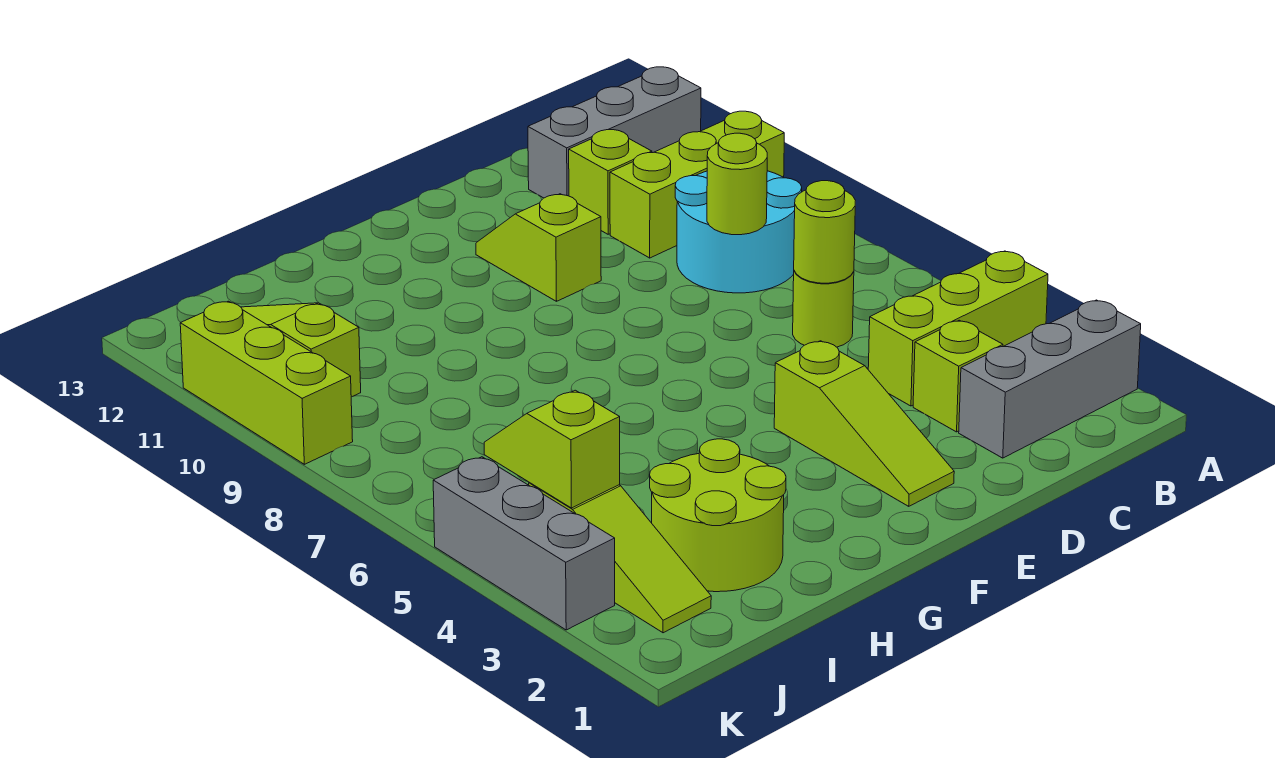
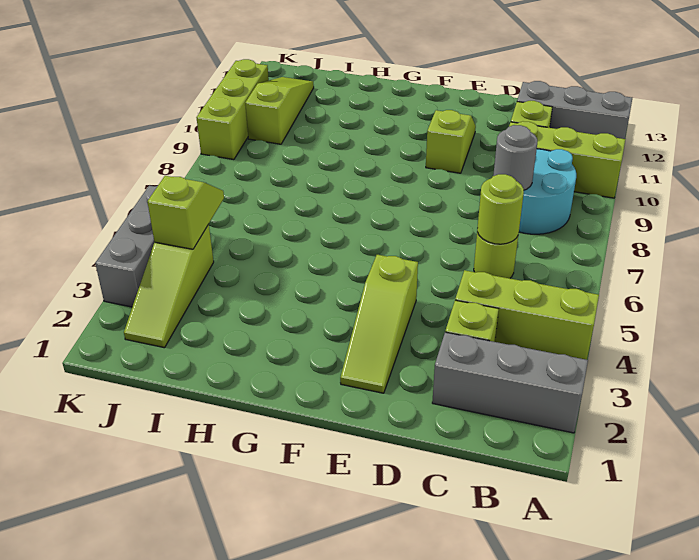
lime 1x1 round brick [707,133,767,235] -> grey 1x1 round brick [493,125,537,190]
lime 2x2 round brick [650,439,786,592] -> none

